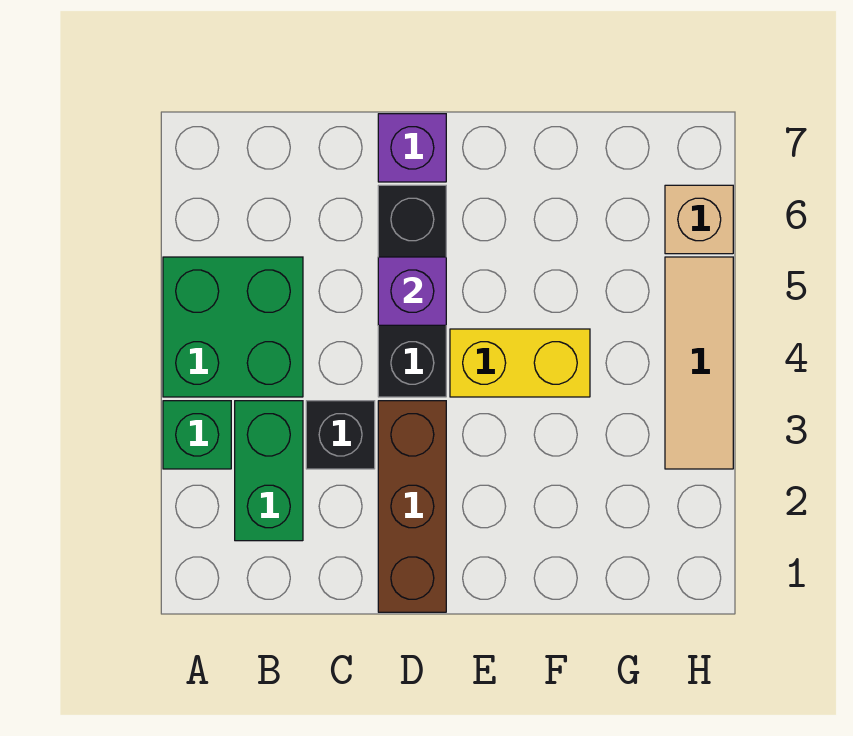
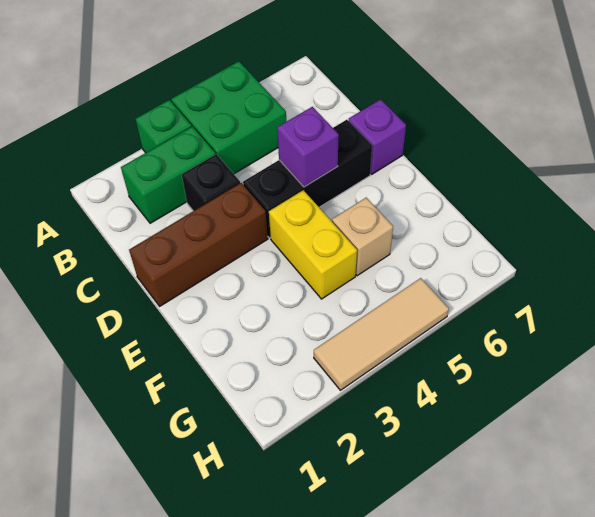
tan 1x1 brick [665,185,733,254] -> tan 1x1 brick moved to [332,198,393,276]

